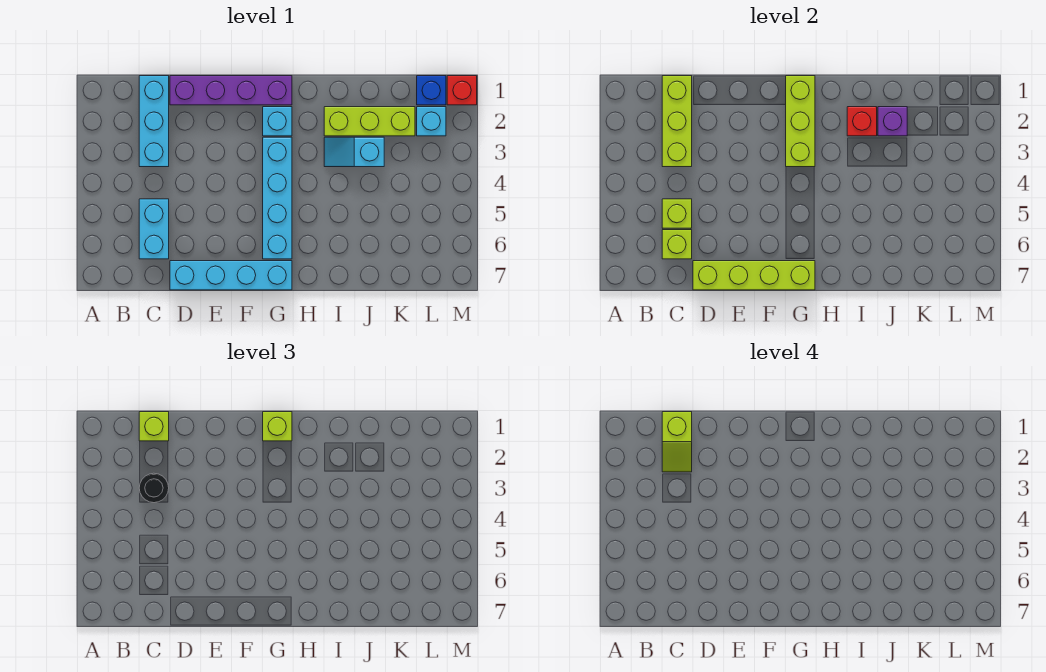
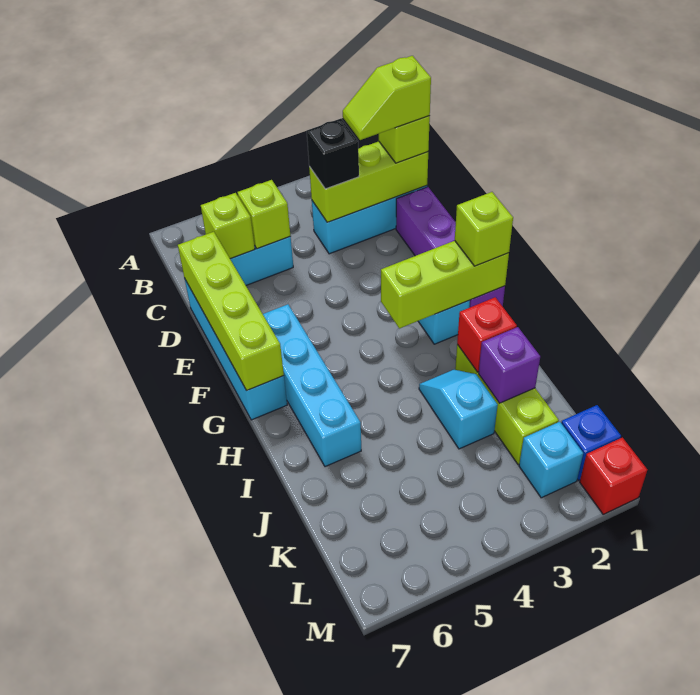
black 1x1 round brick [139,473,169,503] -> black 1x1 brick [307,119,359,189]
cyan 1x4 brick [263,137,292,259] -> cyan 1x4 brick turned to [263,304,361,467]

